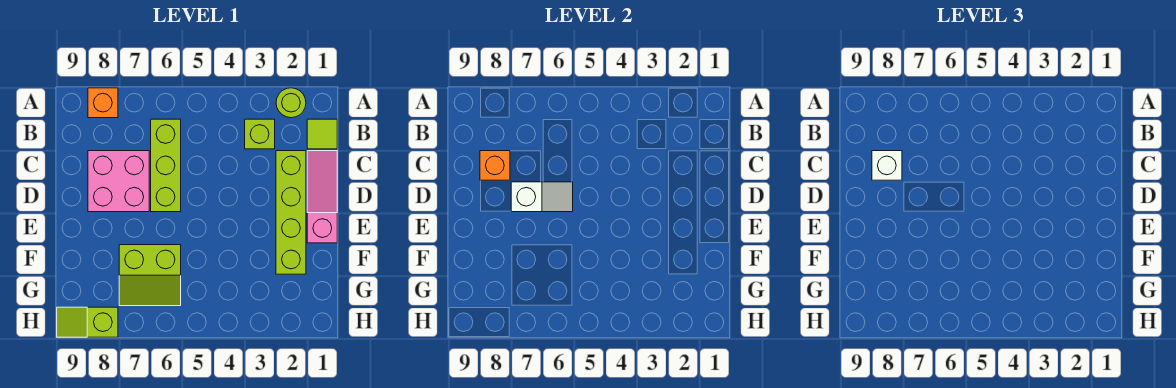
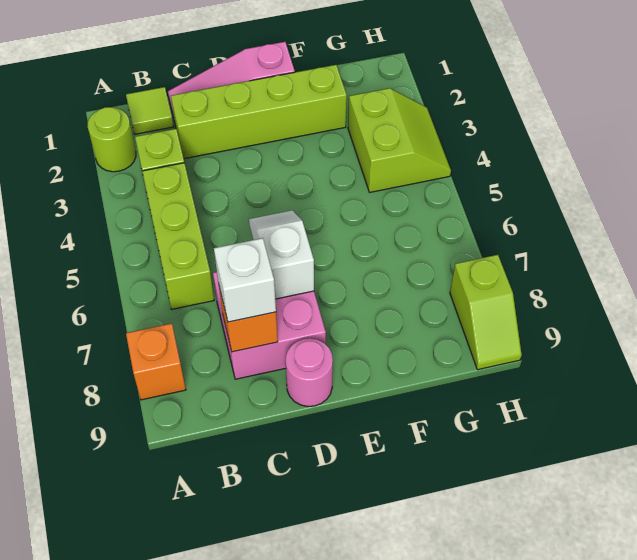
lime 1x3 brick [151,119,181,212] -> lime 1x3 brick turned to [142,163,214,309]
none -> pink 1x1 round brick [285,338,333,406]
lime 2x2 slope [119,245,181,306] -> lime 2x2 slope moved to [348,88,451,192]

